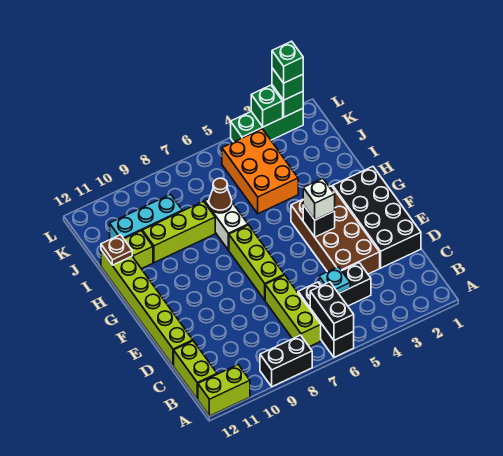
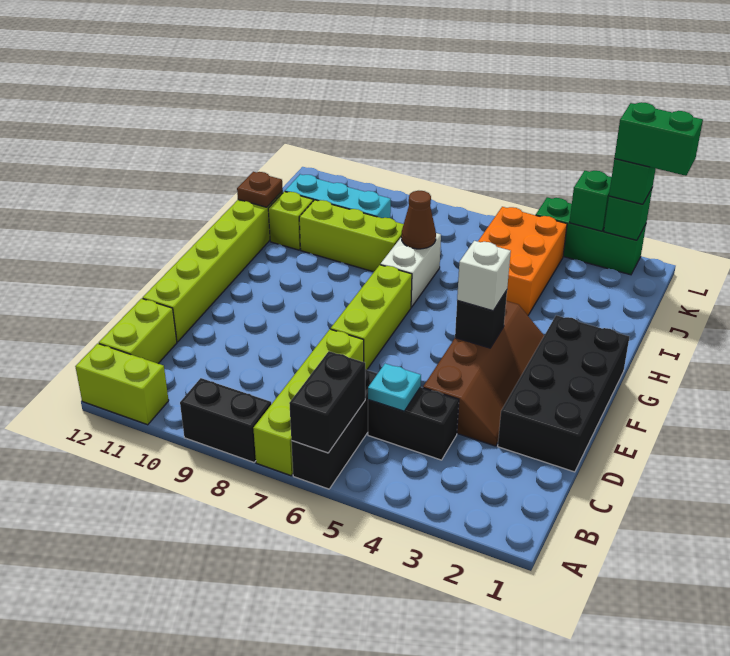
lime 1x3 brick [265,275,321,347] -> lime 1x4 brick [253,329,364,476]
brown 2x4 brick [291,186,380,274] -> brown 2x4 slope [423,301,544,446]
green 1x1 brick [272,41,303,83] -> green 1x2 brick [614,102,703,176]

